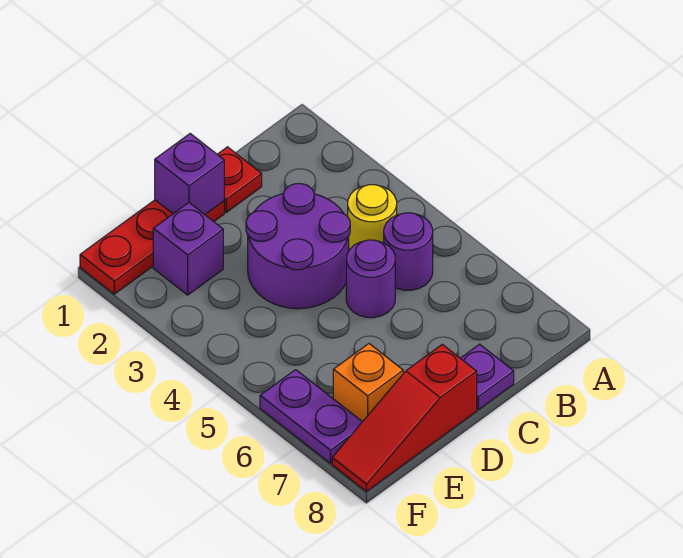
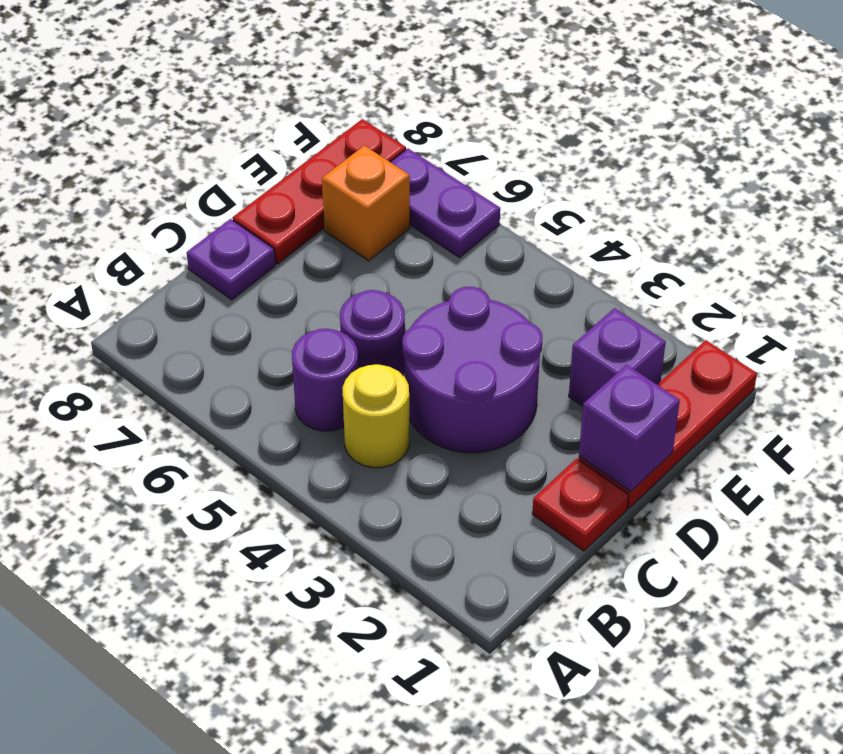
red 1x3 slope [332,344,477,492] -> red 1x3 plate [233,119,406,264]

